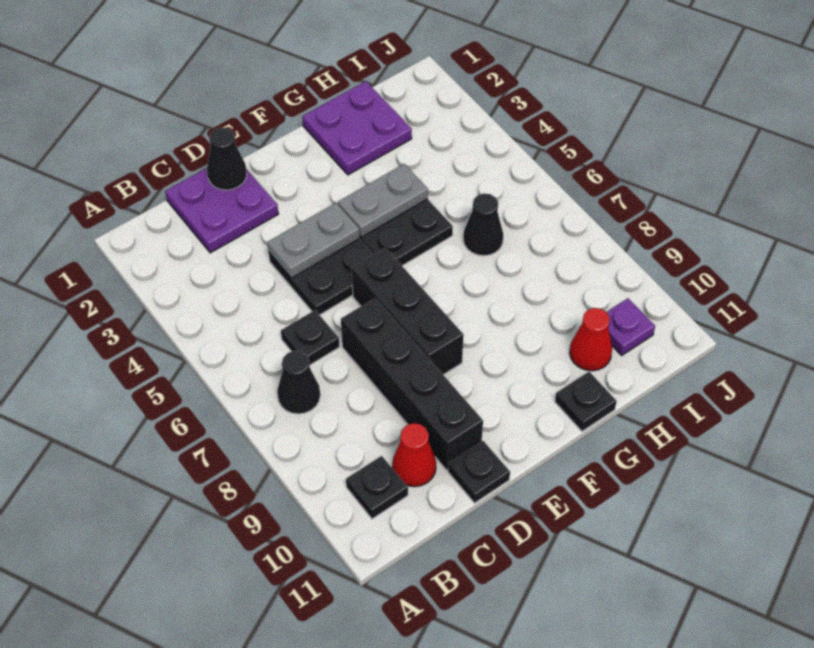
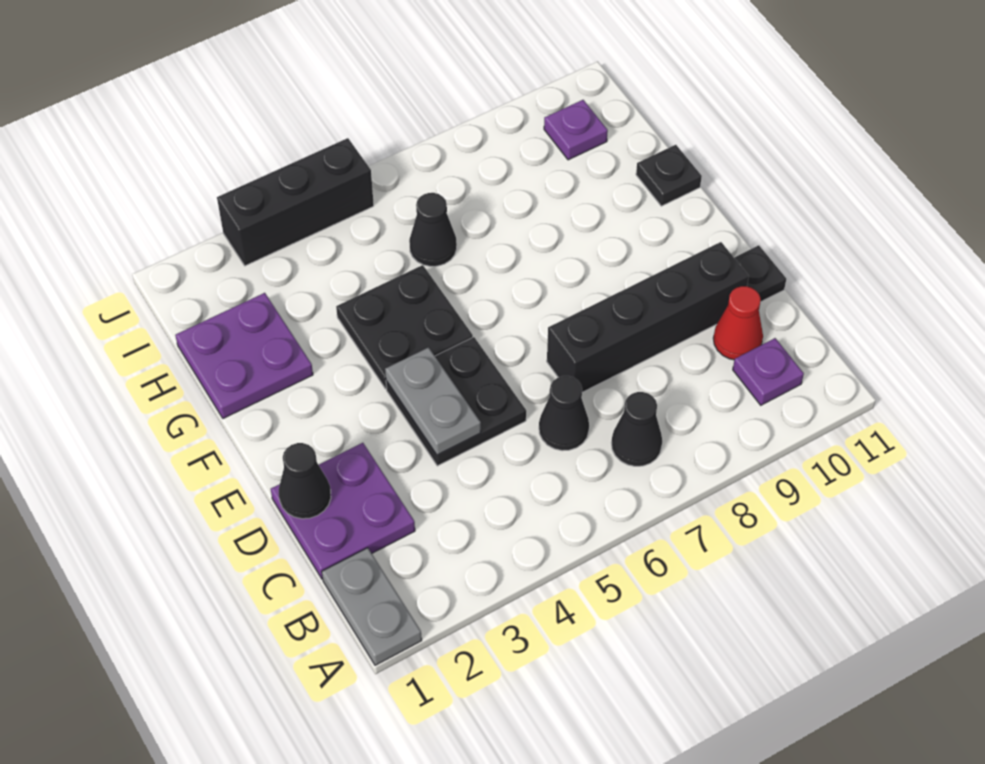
black 1x1 plate [346,456,408,519] -> purple 1x1 plate [733,338,804,405]
black 1x1 plate [281,310,340,365] -> black 1x1 cone [539,376,589,451]
black 1x3 brick [352,248,464,375] -> black 1x3 brick moved to [217,138,374,266]
grey 1x2 plate [338,164,428,237] -> grey 1x2 plate moved to [322,548,422,665]
red 1x1 cone [570,308,612,371] -> none

